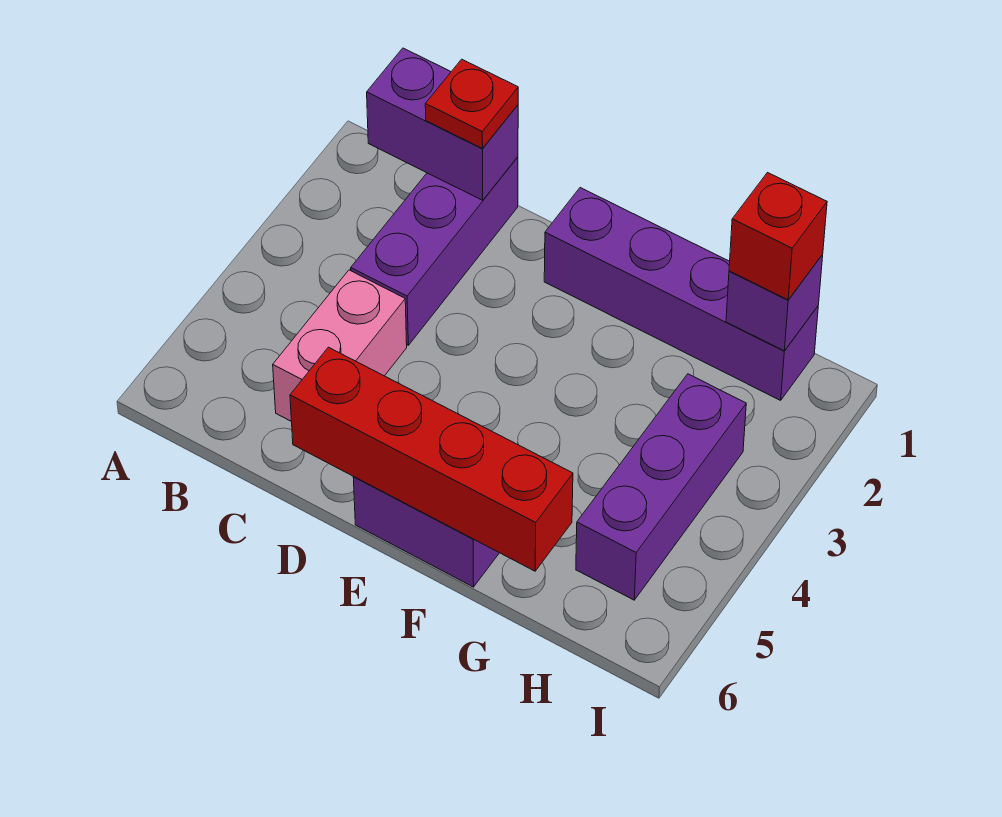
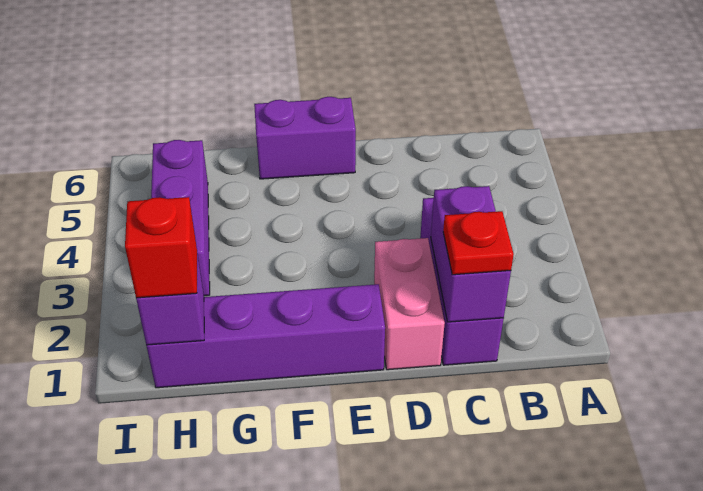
purple 1x2 brick [367,48,518,200] -> purple 1x2 brick turned to [431,186,511,322]
pink 1x2 brick [273,270,407,422] -> pink 1x2 brick moved to [374,238,445,370]
red 1x4 brick [290,347,573,571] -> none

